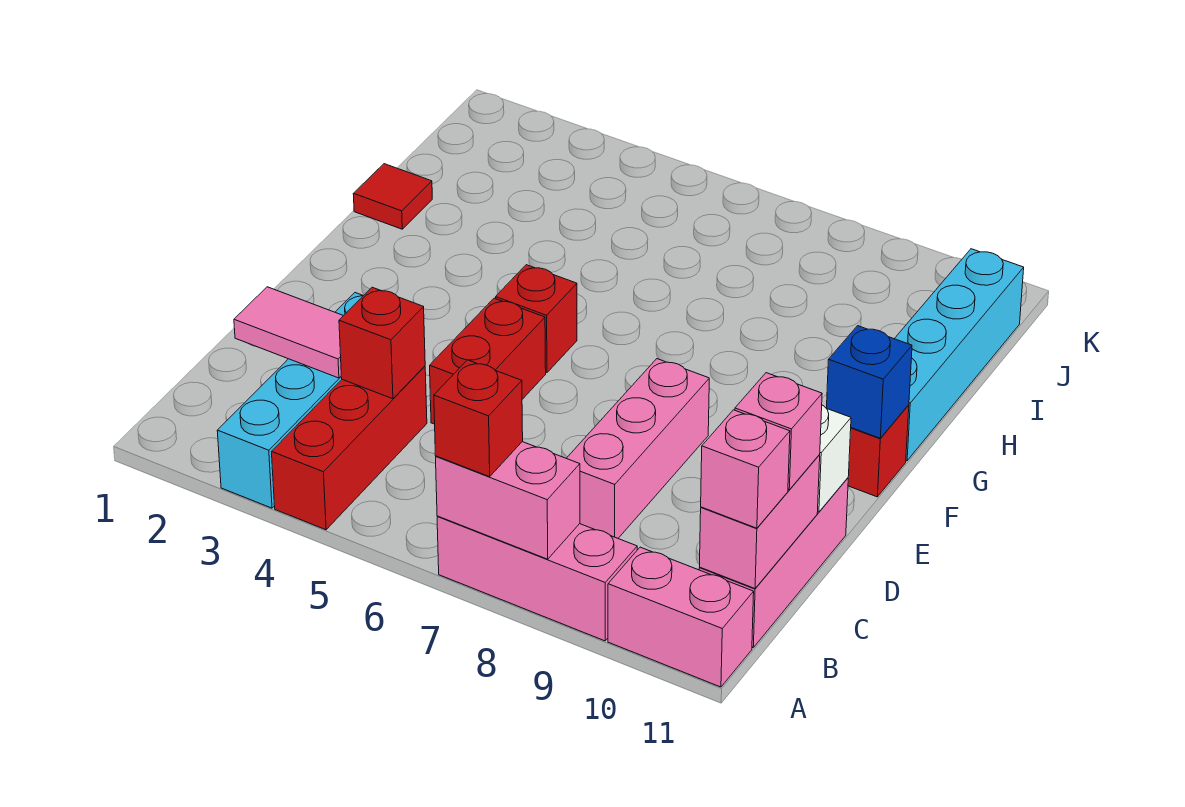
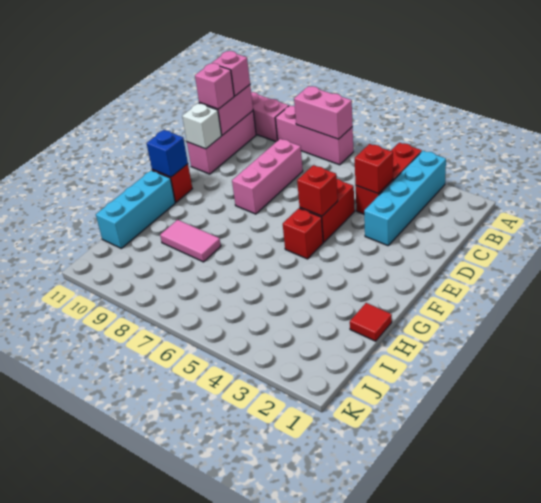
red 1x1 brick [434,360,523,477] -> red 1x1 brick moved to [297,165,338,216]
pink 1x2 tile [234,287,343,378] -> pink 1x2 tile moved to [160,220,221,262]
cyan 1x4 brick [895,249,1024,461] -> cyan 1x3 brick [96,170,175,248]

